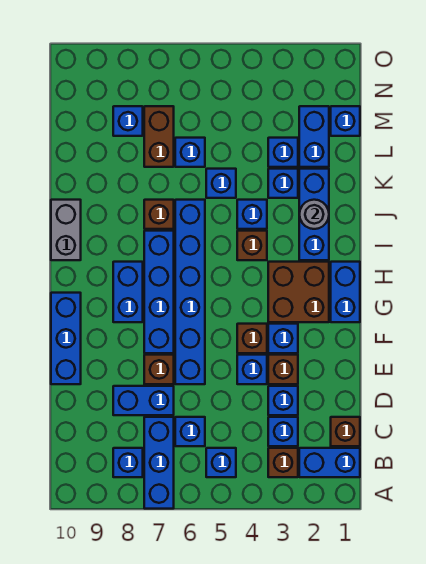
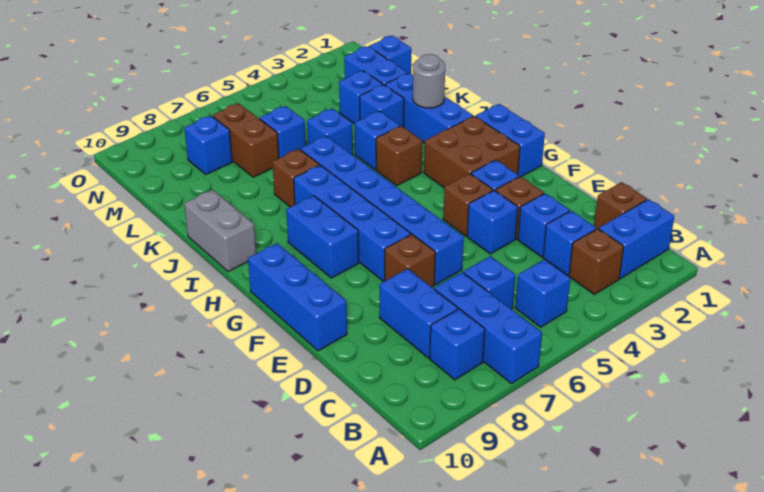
blue 1x2 brick [113,386,174,415] -> blue 1x2 brick turned to [380,269,458,358]

